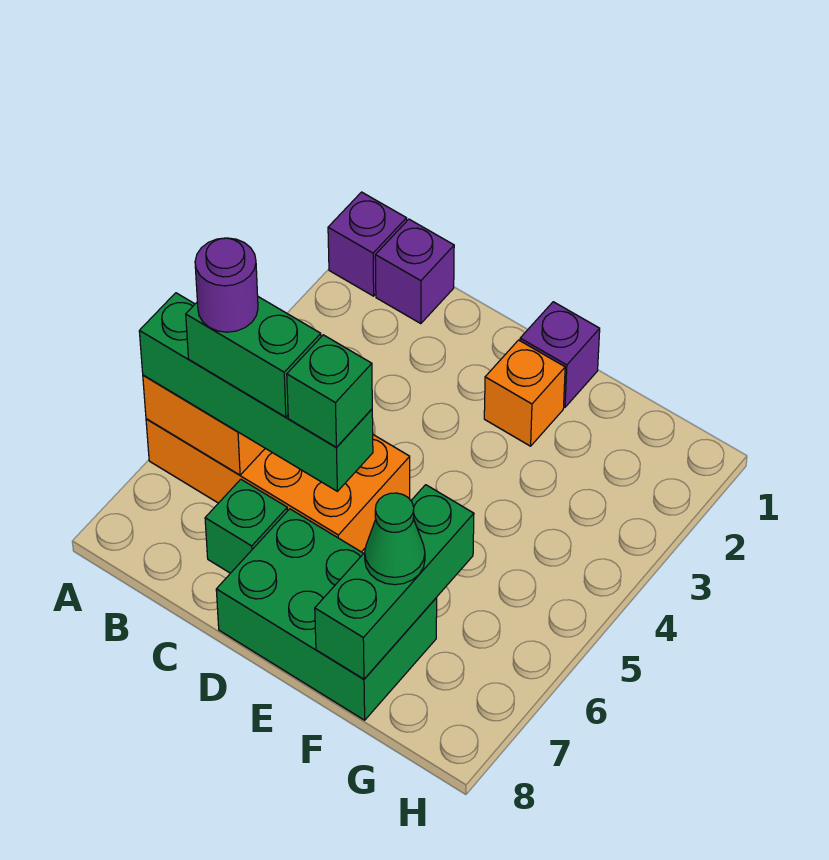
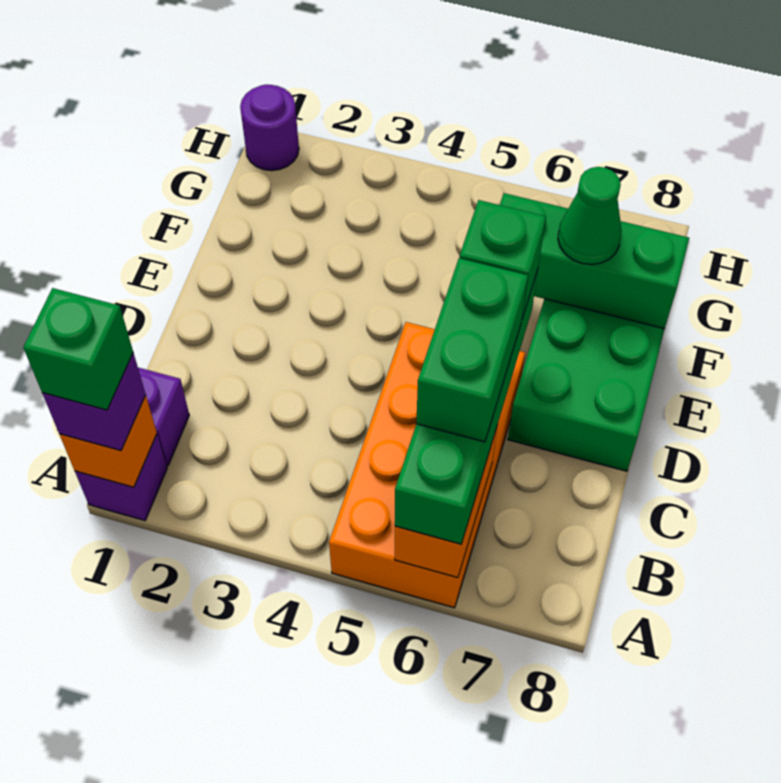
purple 1x1 round brick [195,238,258,332] -> purple 1x1 round brick moved to [240,84,299,171]
green 1x1 brick [205,479,287,573] -> green 1x1 brick moved to [23,288,133,410]
purple 1x1 brick [520,302,600,407] -> purple 1x1 brick moved to [42,353,146,451]
orange 1x1 brick [484,340,565,446] -> orange 1x1 brick moved to [59,395,157,487]

